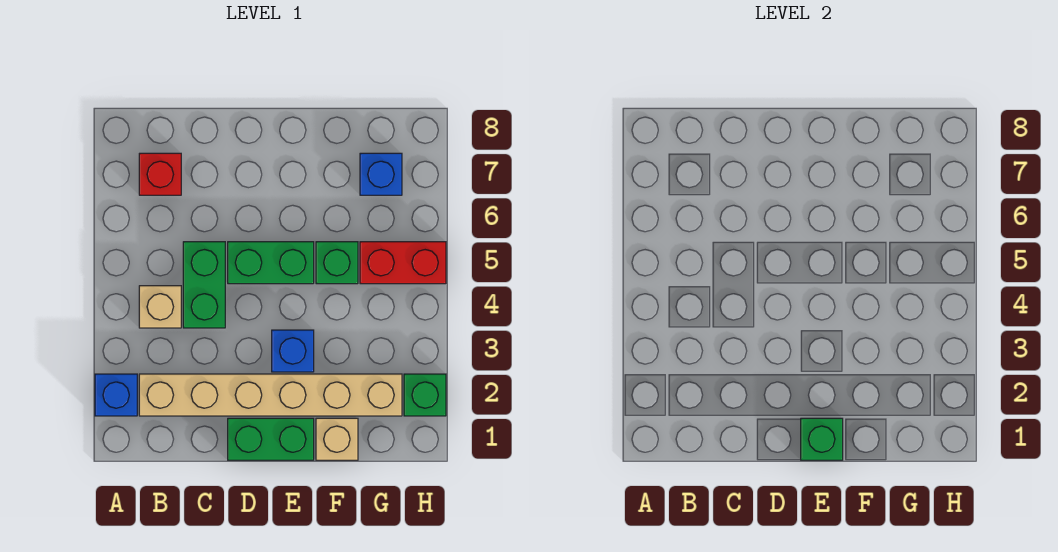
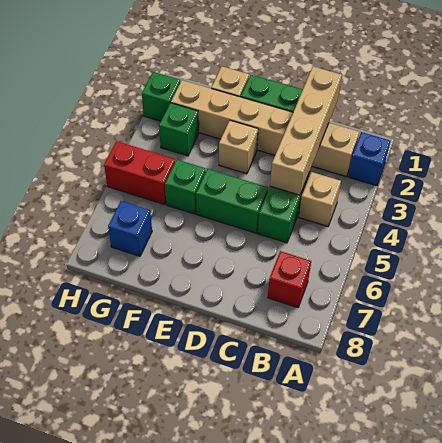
none -> tan 1x4 brick [270,67,342,195]
green 1x1 brick [801,418,843,460] -> green 1x1 brick moved to [159,103,199,156]
blue 1x1 brick [272,330,314,372] -> tan 1x1 brick [219,120,258,174]

